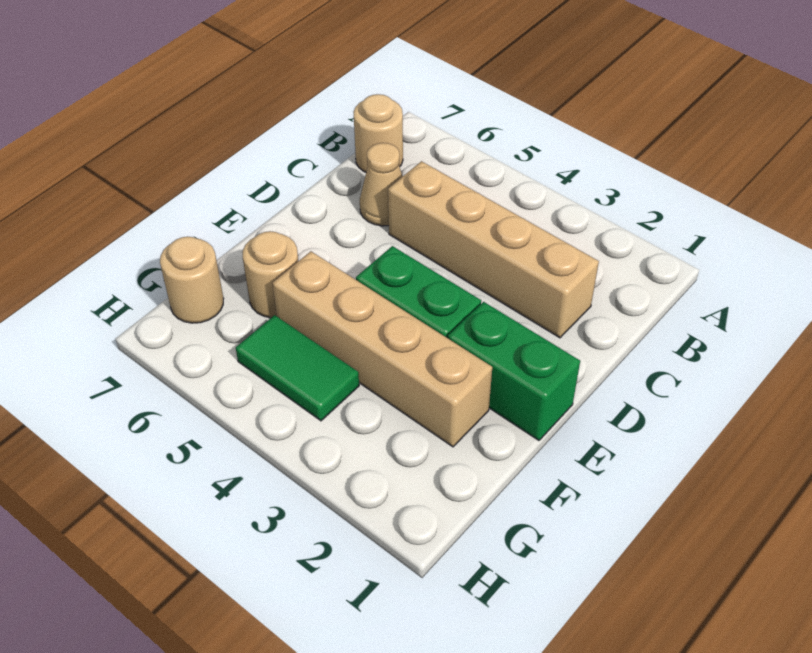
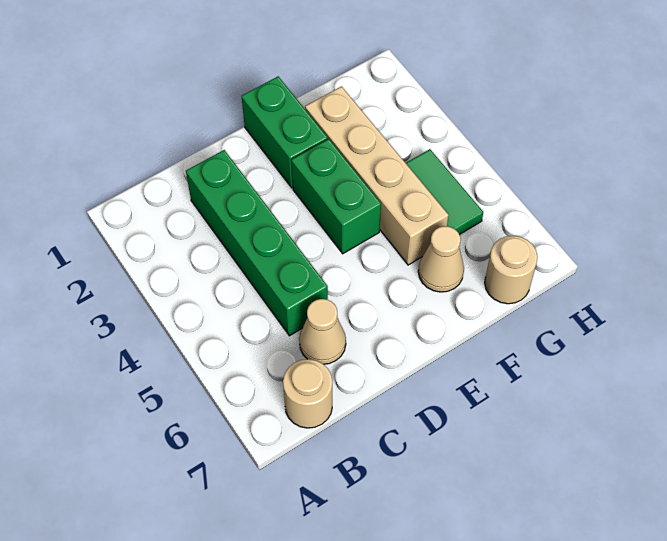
tan 1x4 brick [388,161,599,338] -> green 1x4 brick [186,150,328,336]
tan 1x1 round brick [243,231,298,318] -> tan 1x1 cone [418,226,464,292]

